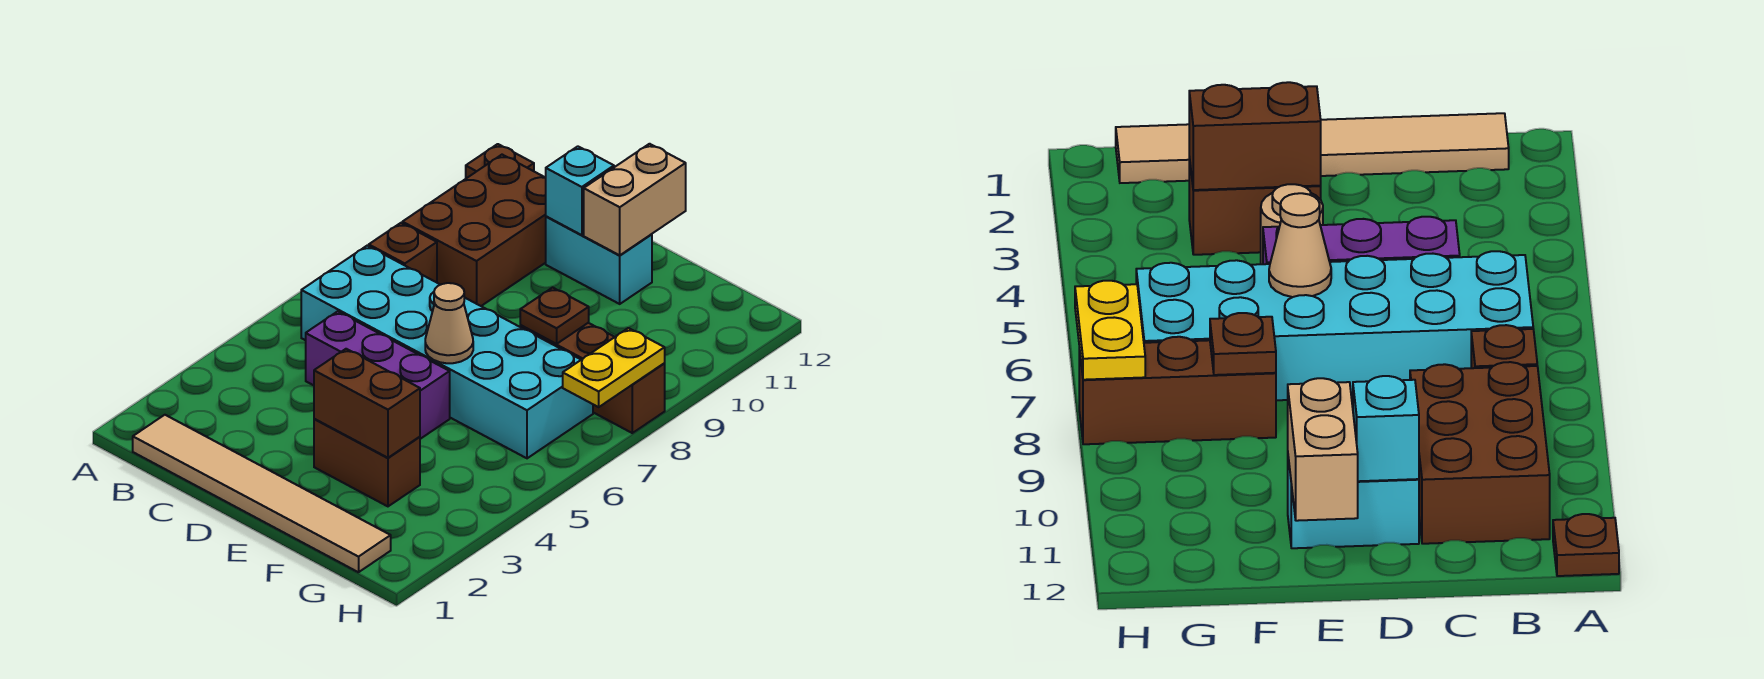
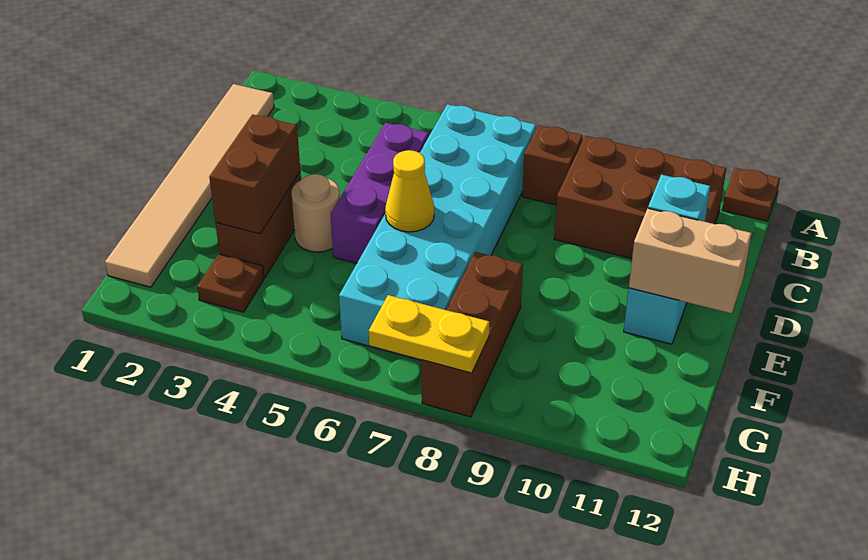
tan 1x1 cone [425,283,473,363] -> yellow 1x1 cone [385,150,434,232]
brown 1x1 plate [520,288,589,344] -> brown 1x1 plate moved to [197,254,264,312]

